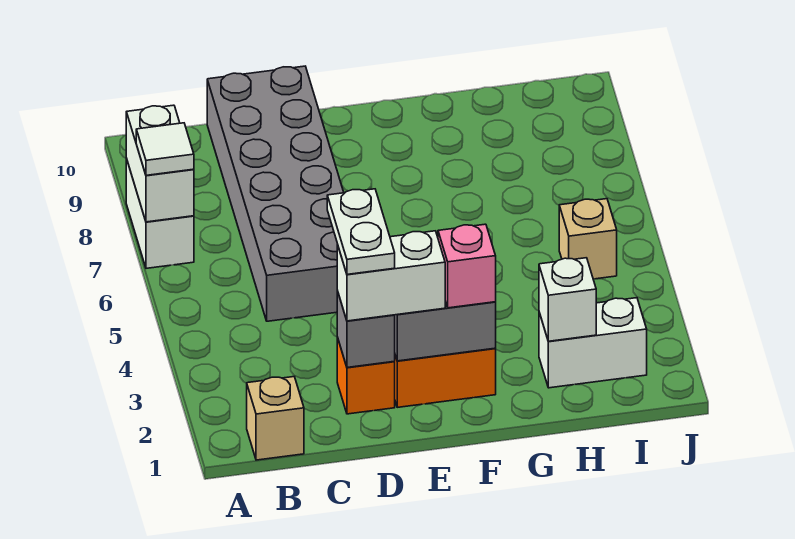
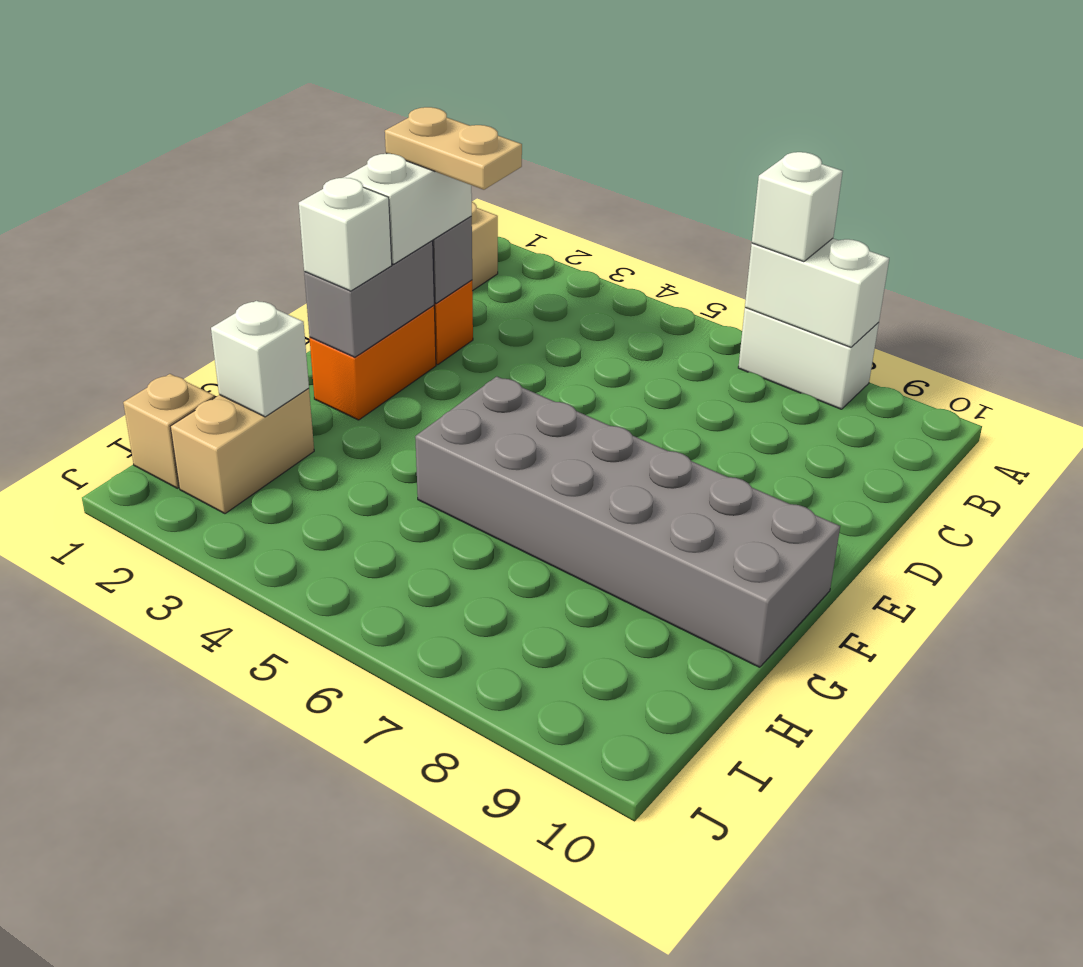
white 1x1 tile [136,123,194,175] -> white 1x1 brick [752,152,843,262]
grey 2x6 brick [207,66,344,321] -> grey 2x6 brick moved to [415,377,840,667]
white 1x2 plate [327,189,395,274] -> tan 1x2 plate [385,107,522,190]
pink 1x1 brick [438,224,496,308] -> white 1x1 brick [299,178,392,291]
white 1x2 brick [539,298,647,388] -> tan 1x2 brick [170,388,314,514]
tan 1x1 brick [559,199,617,279] -> tan 1x1 brick moved to [123,374,215,488]

